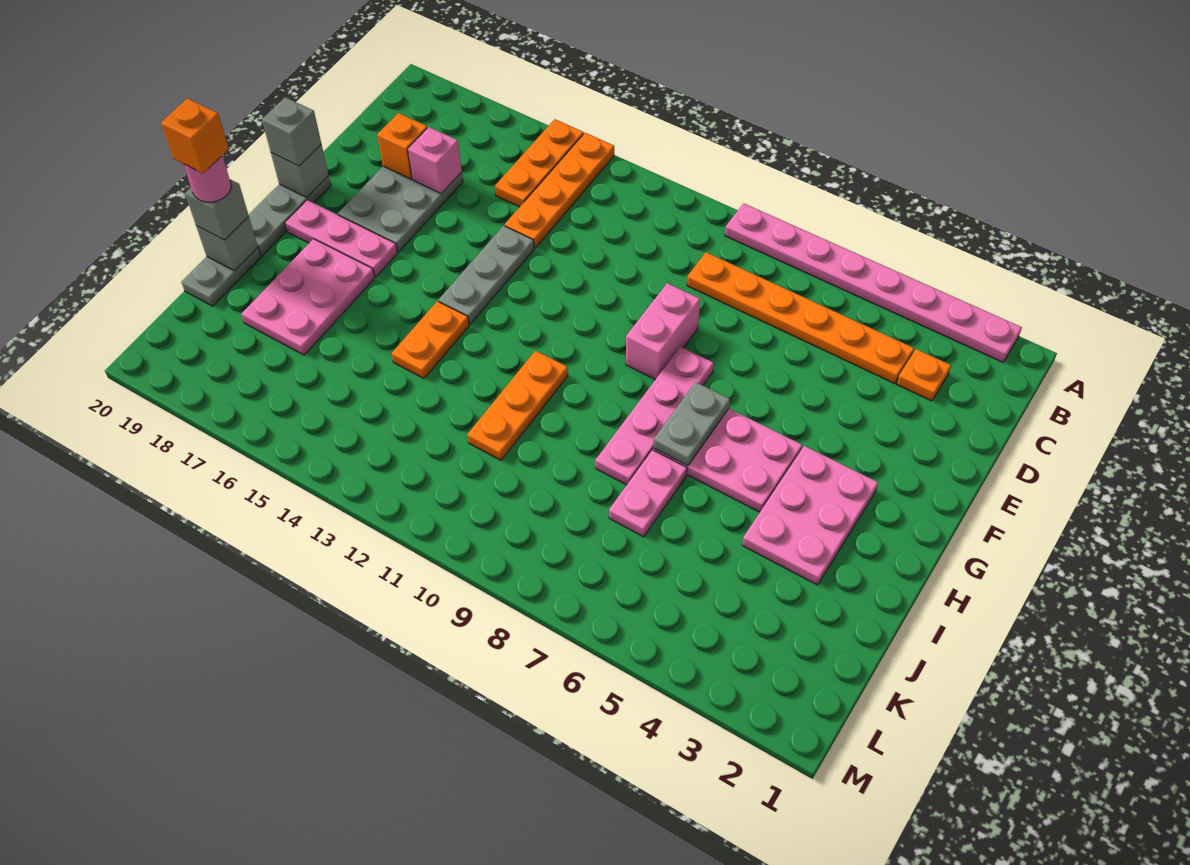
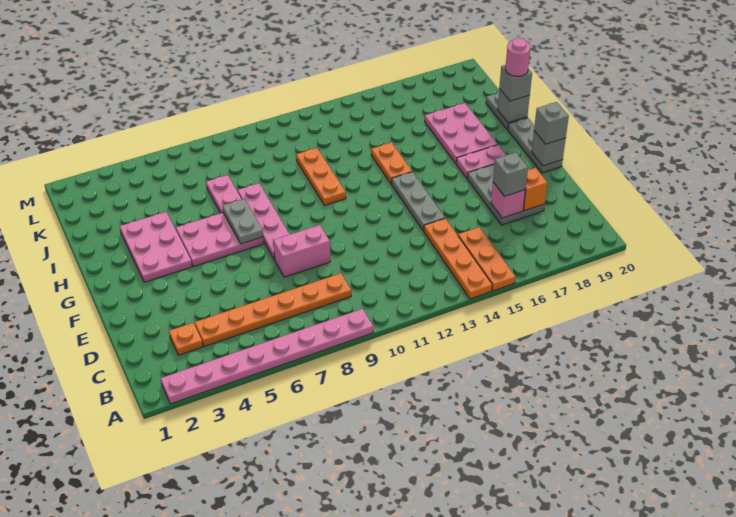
none -> grey 1x1 brick [493,153,528,196]
pink 1x2 brick [626,283,700,380] -> pink 1x2 brick turned to [273,225,330,277]
pink 1x3 plate [285,200,398,277] -> pink 1x2 plate [456,145,506,178]
orange 1x1 brick [161,98,229,173] -> none

